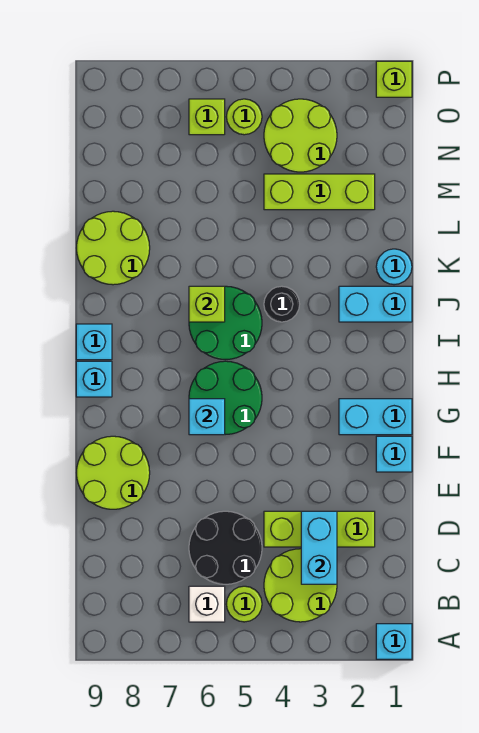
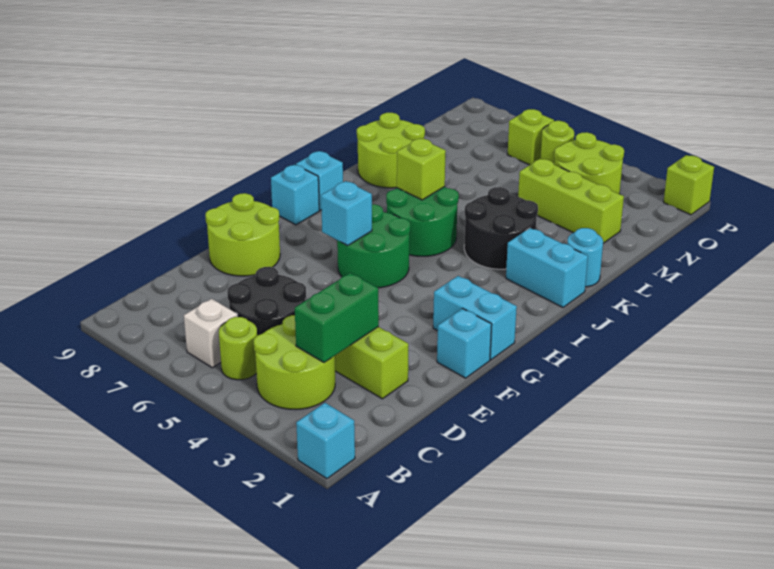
cyan 1x2 brick [301,511,337,584] -> green 1x2 brick [295,273,379,363]
black 1x1 round brick [264,286,300,322] -> black 2x2 round brick [464,187,538,269]

